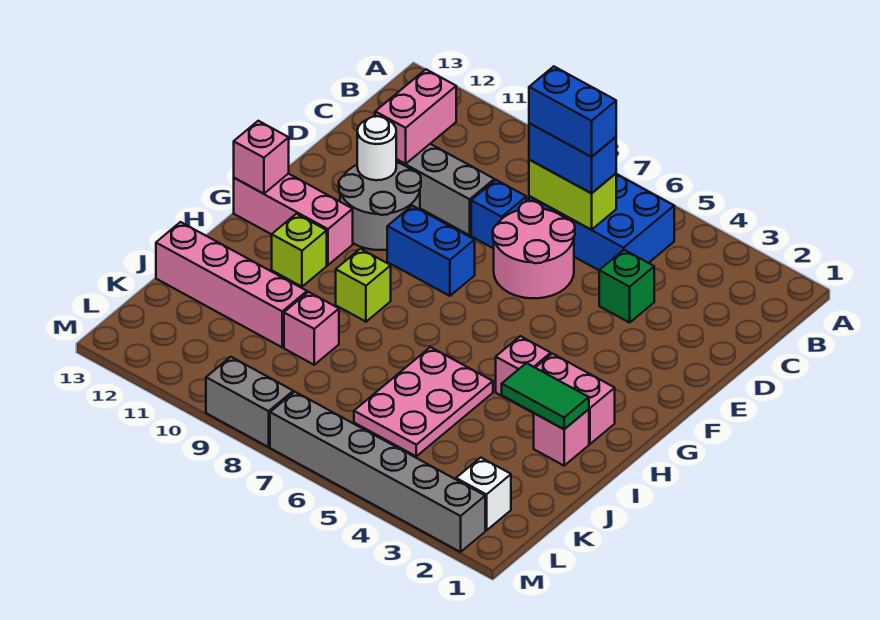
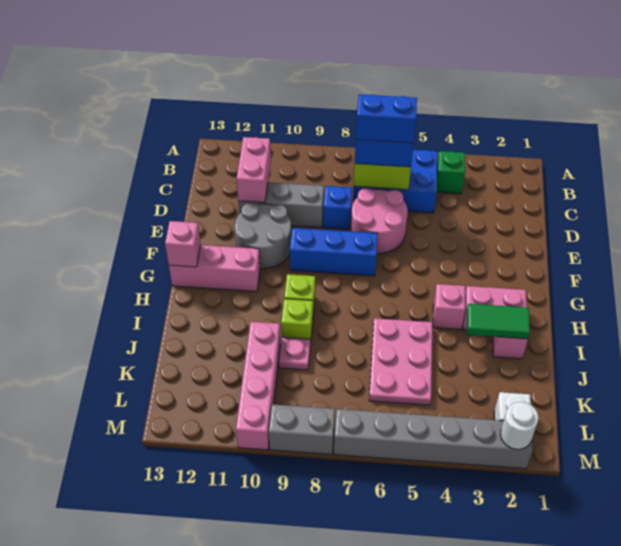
green 1x1 brick [599,250,654,323] -> green 1x1 brick moved to [437,151,465,194]
white 1x1 round brick [357,116,396,180] -> white 1x1 round brick moved to [500,402,539,449]
blue 1x2 brick [387,206,475,296] -> blue 1x3 brick [290,228,378,276]
lime 1x1 brick [272,214,327,287] -> lime 1x1 brick moved to [281,299,313,344]
pink 1x1 brick [284,292,339,365] -> pink 1x1 plate [279,337,310,370]
pink 1x4 brick [156,222,307,347] -> pink 1x4 brick turned to [236,322,280,450]

